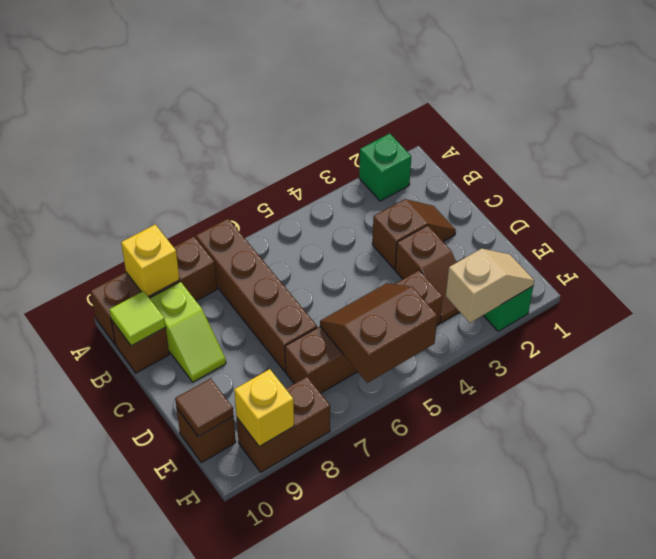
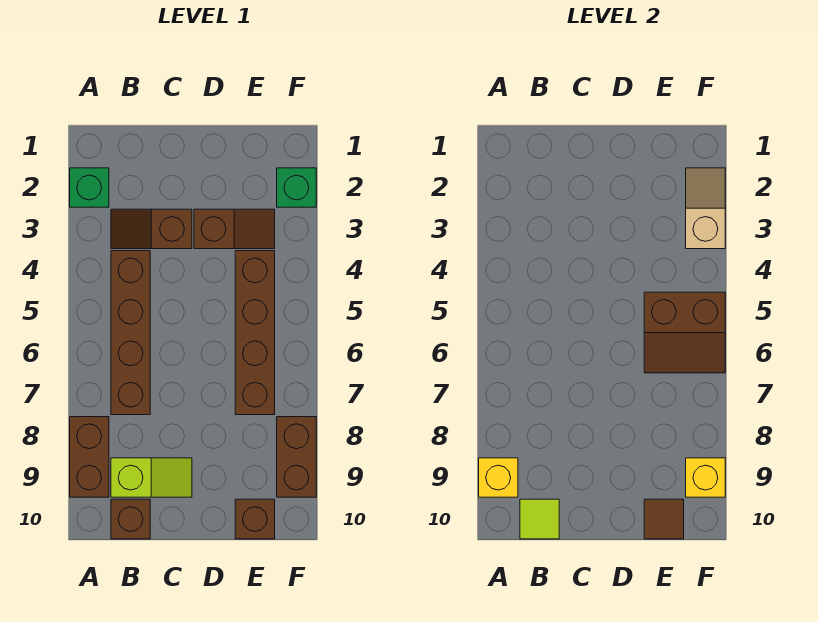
brown 1x4 brick [196,219,317,371] -> brown 1x4 brick turned to [111,251,150,415]
brown 1x3 brick [90,236,217,345] -> brown 1x2 brick [70,417,109,497]
brown 1x2 slope [372,199,456,269] -> brown 1x2 slope turned to [111,209,192,249]
brown 2x2 slope [320,283,438,383] -> brown 2x2 slope turned to [644,292,725,373]

